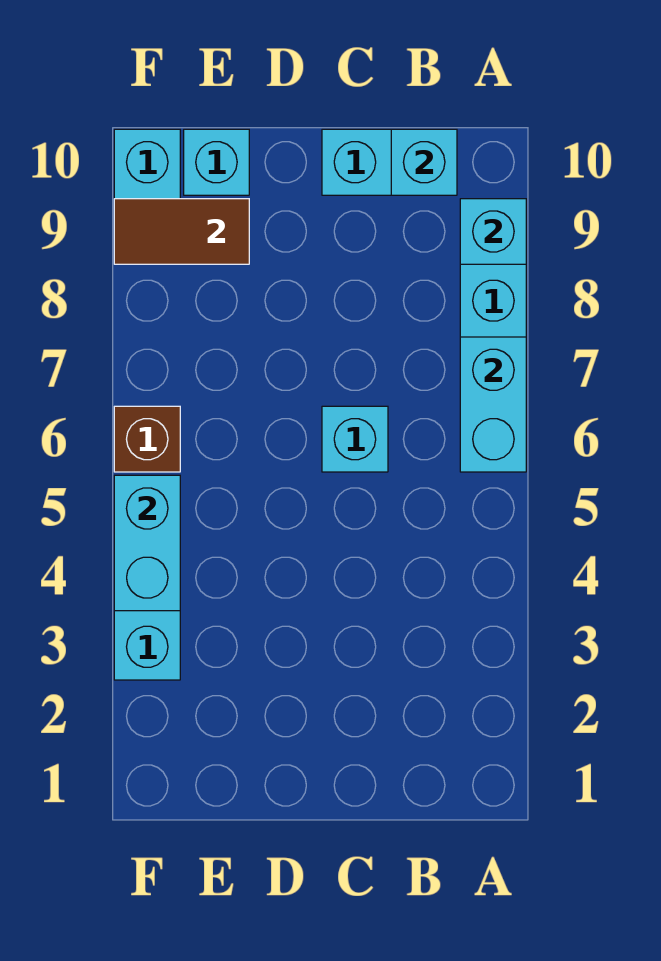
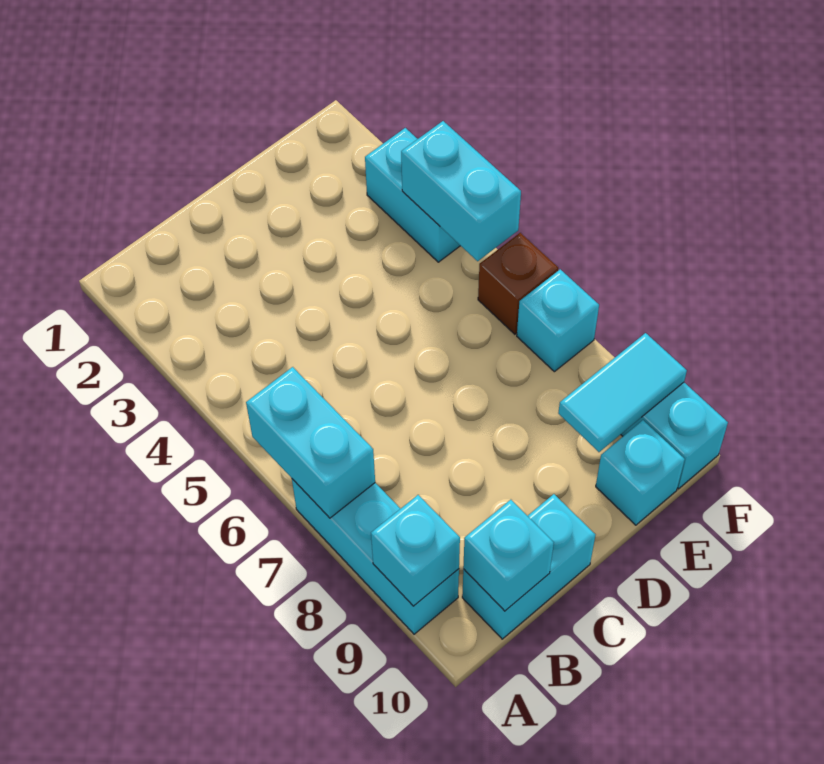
cyan 1x1 brick [322,406,388,472] -> cyan 1x1 brick moved to [517,269,599,372]
brown 1x2 tile [114,199,249,264] -> cyan 1x2 tile [558,333,687,452]

